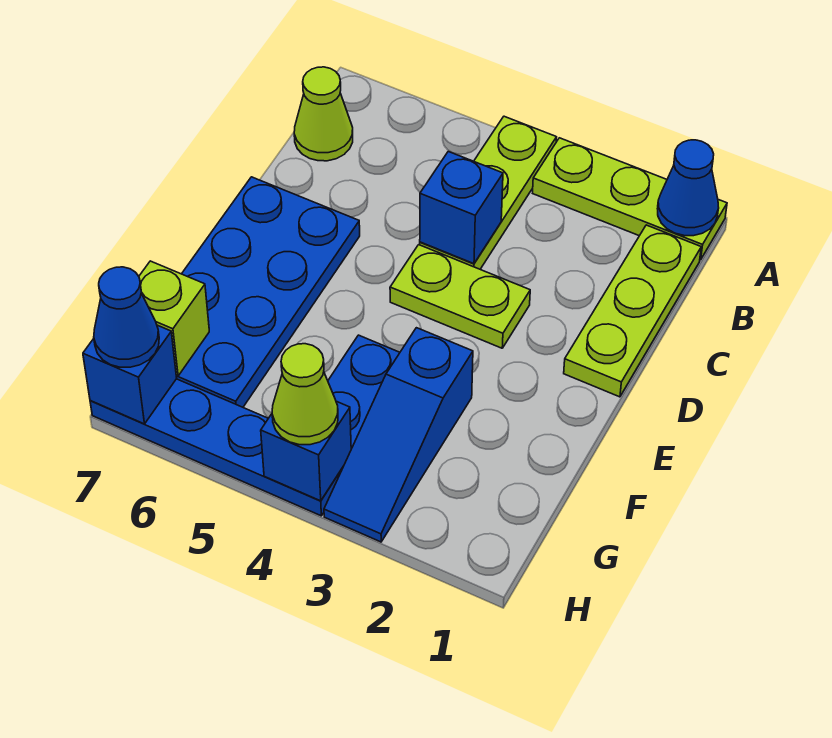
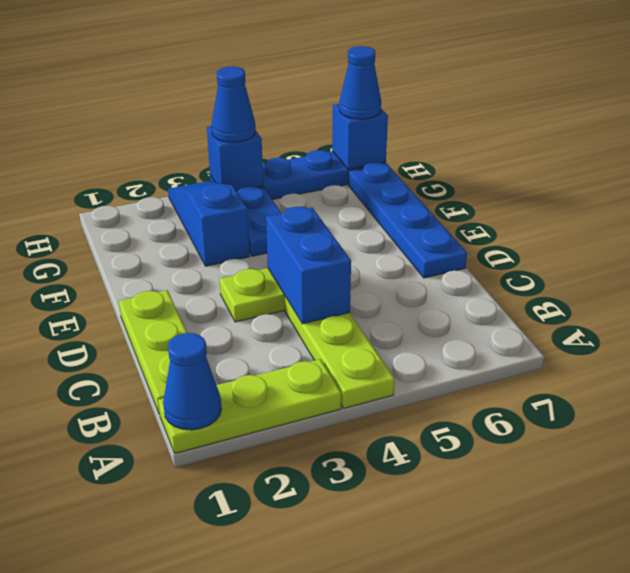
lime 1x1 cone [294,67,353,161] -> none
blue 1x1 brick [420,151,503,264] -> blue 1x2 brick [266,207,351,324]
blue 2x4 plate [176,177,360,407] -> blue 1x4 plate [348,162,467,278]
lime 1x1 brick [139,261,209,376] -> none
lime 1x1 cone [272,344,338,445] -> blue 1x1 cone [212,67,256,142]

